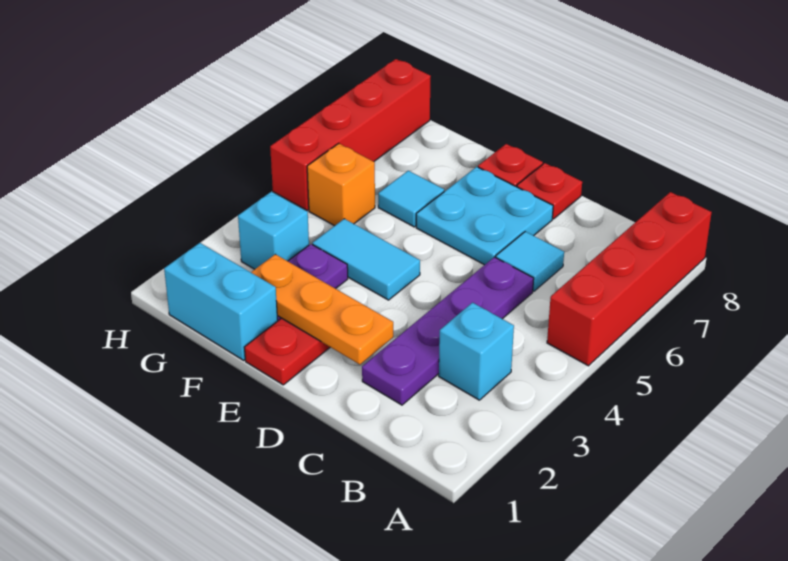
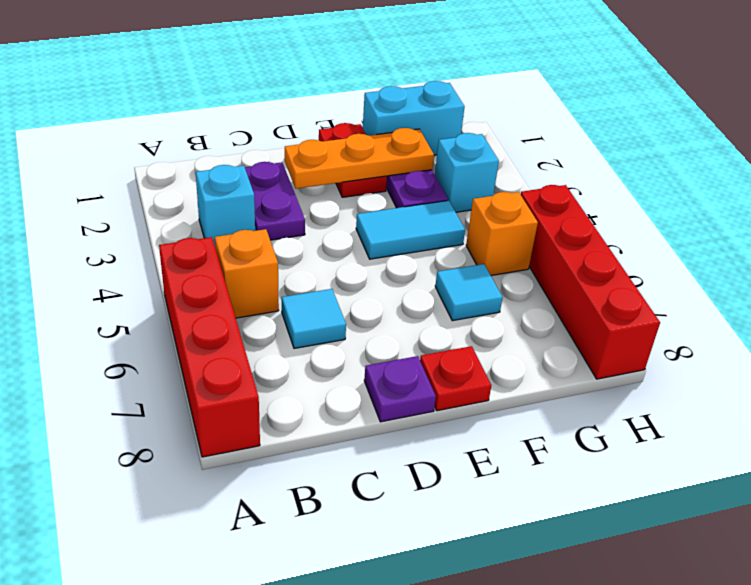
none -> orange 1x1 brick [215,229,279,318]
purple 1x4 plate [362,257,534,405] -> purple 1x2 plate [245,162,305,240]
cyan 2x2 plate [416,167,553,265] -> none
red 1x1 plate [517,163,582,219] -> purple 1x1 plate [364,356,436,422]

